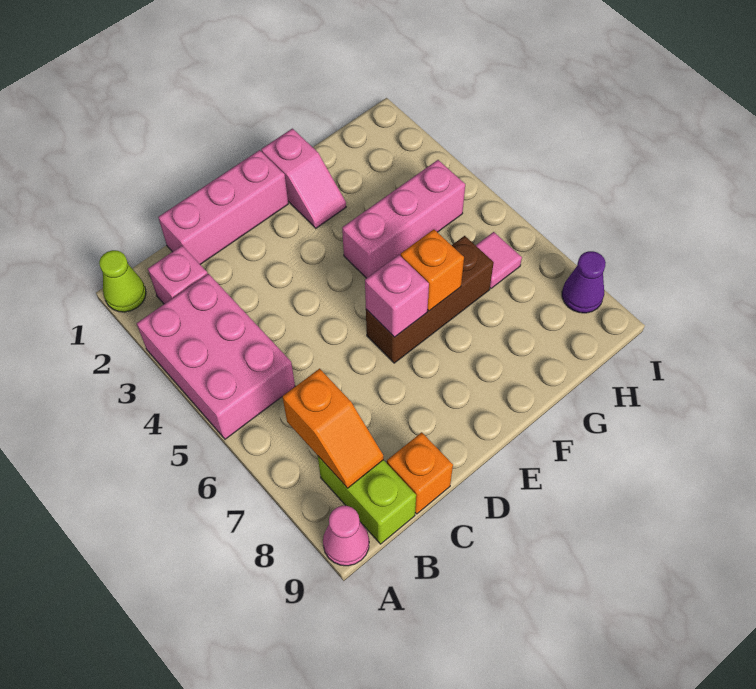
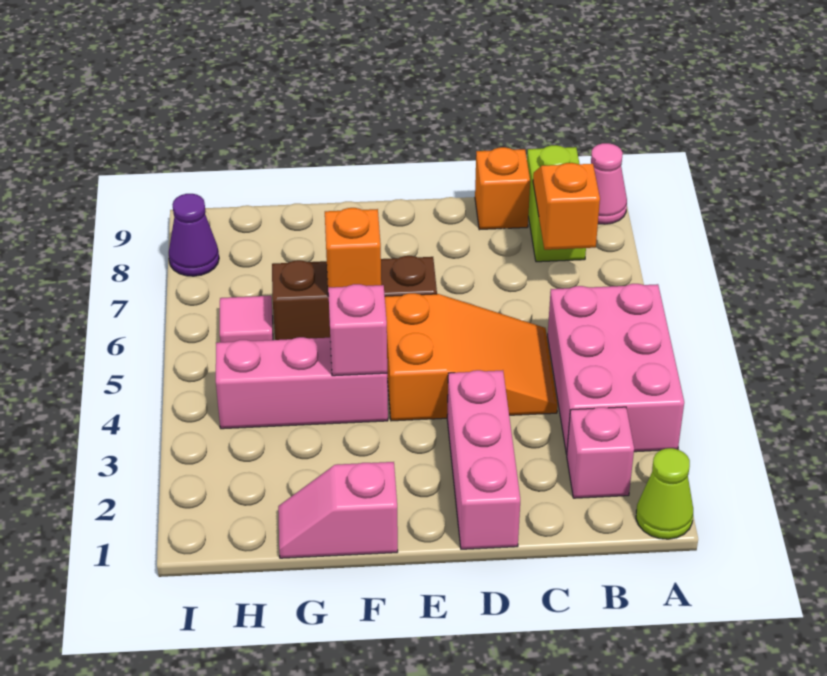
pink 1x3 brick [158,150,288,264] -> pink 1x3 brick turned to [447,370,520,549]
none -> orange 2x3 slope [385,293,558,421]
pink 1x1 brick [365,255,429,337] -> pink 1x1 brick moved to [328,284,387,376]
pink 1x2 slope [261,129,346,228] -> pink 1x2 slope turned to [278,462,398,558]

